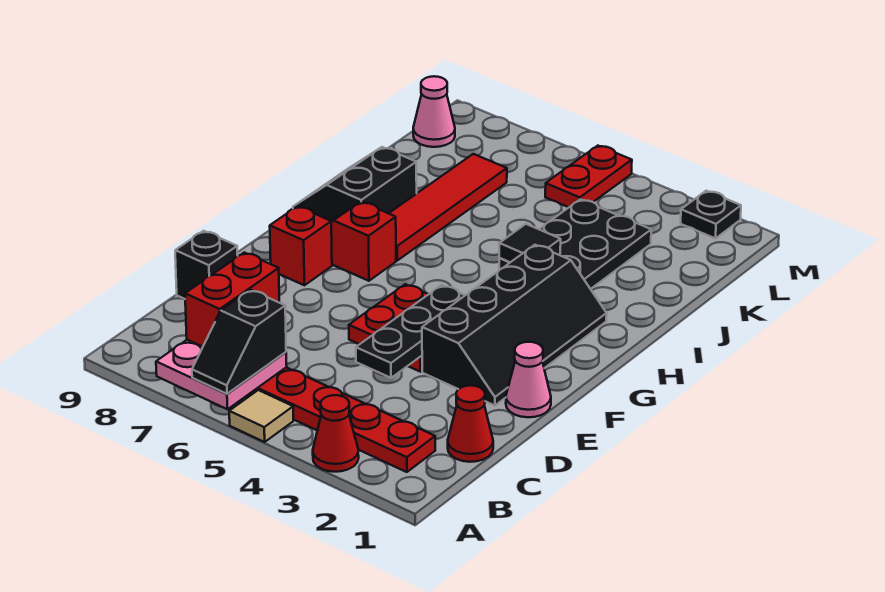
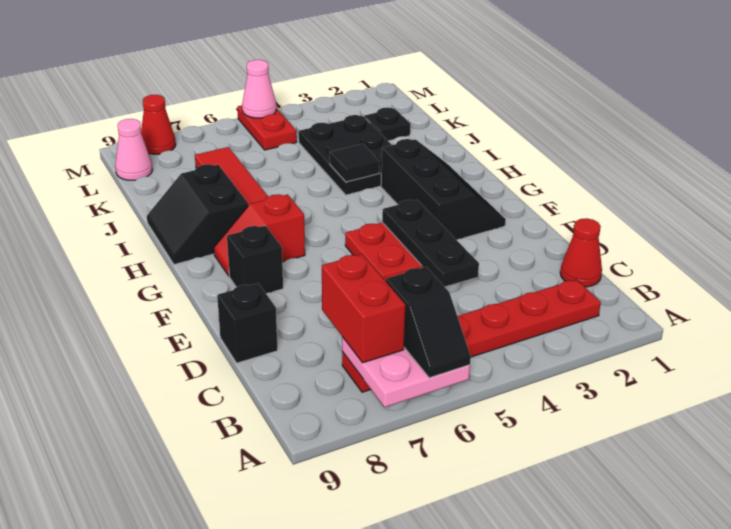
red 1x1 cone [313,395,359,472] -> red 1x1 cone moved to [141,95,176,154]
tan 1x1 tile [229,390,293,442] -> none
pink 1x1 cone [506,342,551,417] -> pink 1x1 cone moved to [242,60,276,118]
black 2x4 slope [422,245,607,405] -> black 2x3 slope [381,139,506,240]
red 1x1 brick [270,206,332,285] -> black 1x1 brick [227,226,283,293]
black 1x1 plate [681,191,741,238] -> black 1x1 plate moved to [364,107,411,141]

